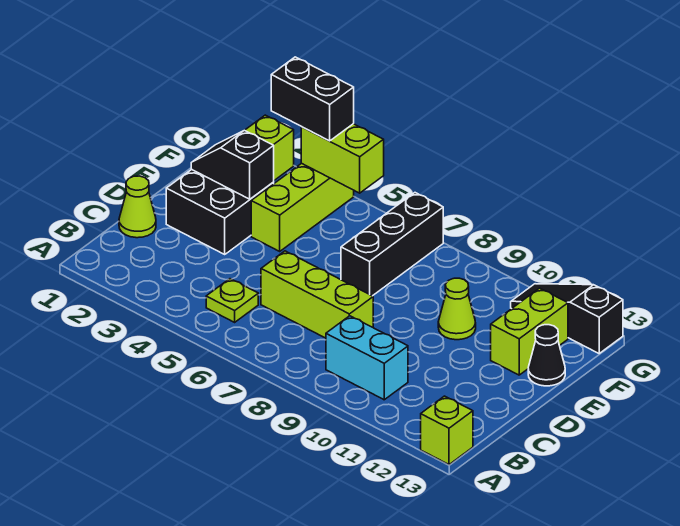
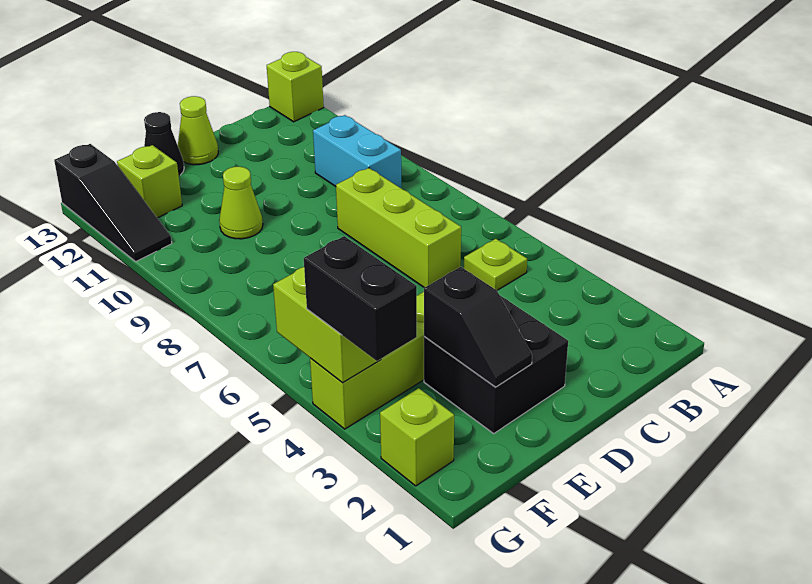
lime 1x1 cone [119,176,156,238] -> lime 1x1 cone moved to [178,96,218,165]
black 1x3 brick [341,193,443,296] -> none
lime 1x2 brick [491,288,568,375] -> lime 1x1 brick [117,145,182,218]

